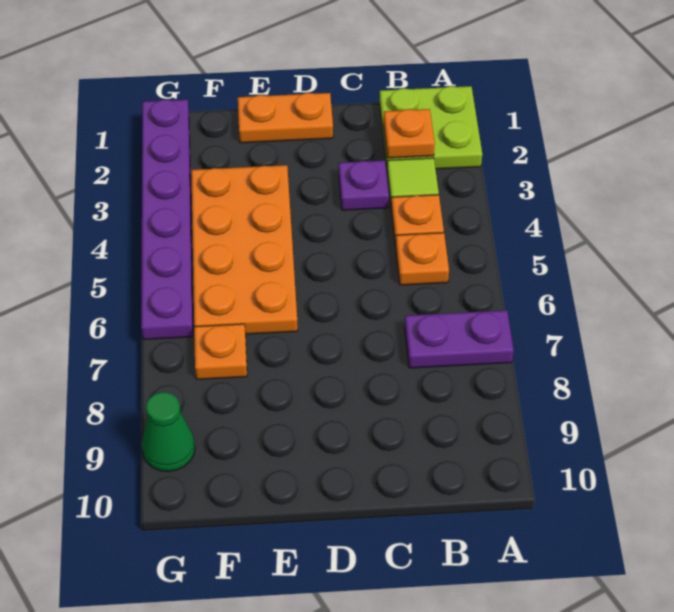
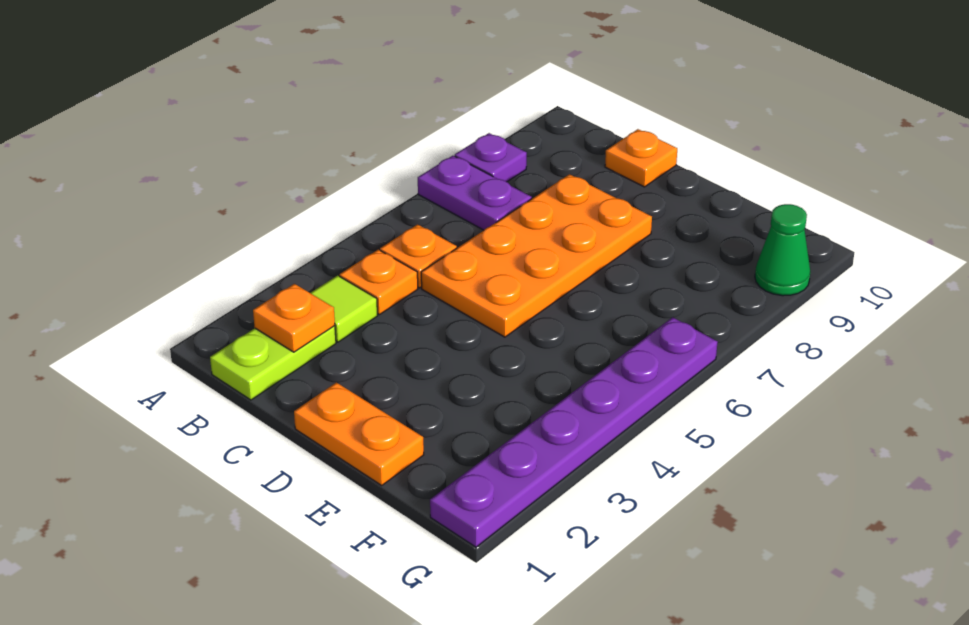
lime 2x2 plate [379,86,482,169] -> lime 1x2 plate [210,326,336,400]
purple 1x1 plate [339,160,389,210] -> purple 1x1 plate moved to [455,133,527,182]
orange 2x4 plate [191,165,298,334] -> orange 2x4 plate moved to [421,174,652,337]
orange 1x1 plate [194,324,247,379] -> orange 1x1 plate moved to [605,129,677,187]

